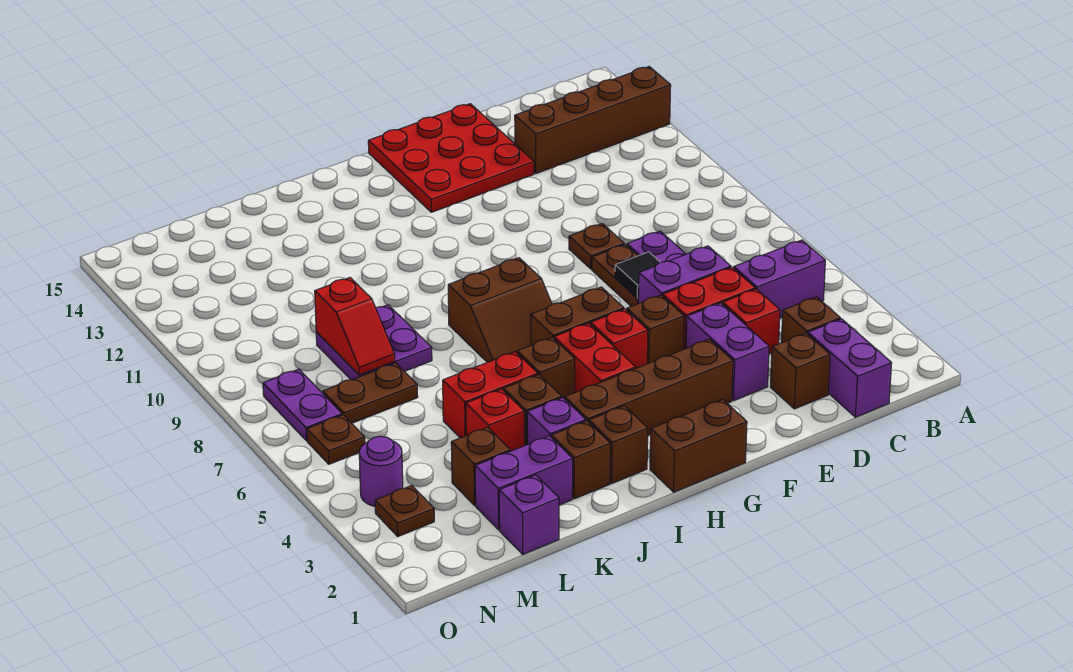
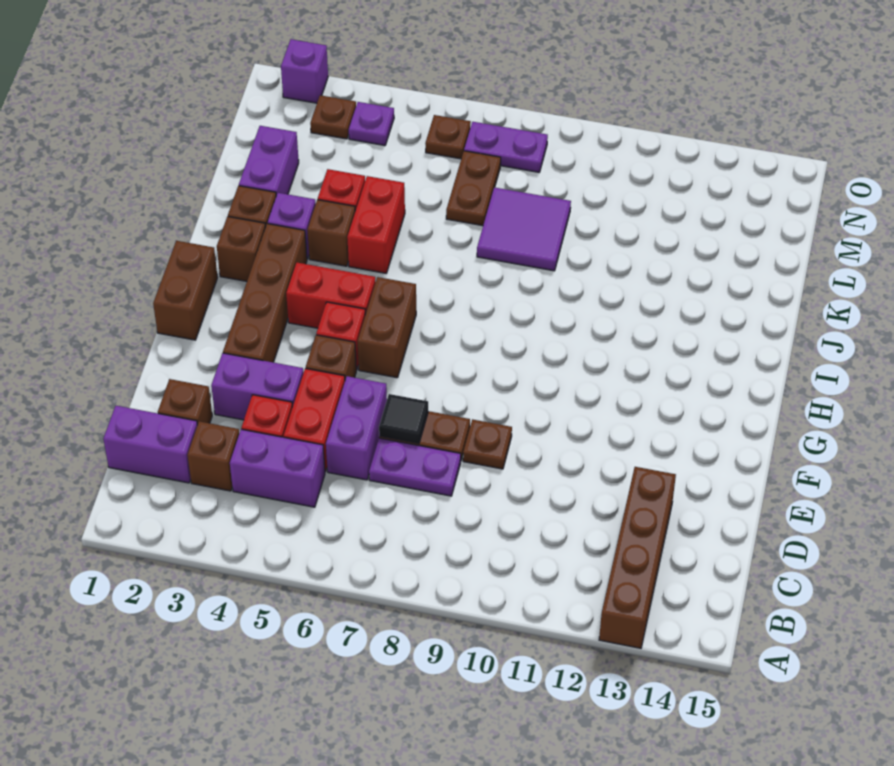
purple 1x2 brick [734,240,825,318] -> purple 1x2 brick turned to [230,429,325,507]
red 3x3 plate [368,104,534,212] -> none
brown 2x2 slope [448,258,552,362] -> none
brown 1x1 brick [517,337,575,399] -> none
purple 2x2 plate [316,305,432,380] -> purple 2x2 tile [477,187,571,271]
purple 1x1 brick [499,475,559,554] -> purple 1x1 brick moved to [281,39,328,103]
brown 1x1 brick [451,427,510,506] -> none
red 1x2 slope [315,278,395,375] -> none
purple 1x1 round brick [359,436,403,506] -> purple 1x1 plate [349,102,394,146]

